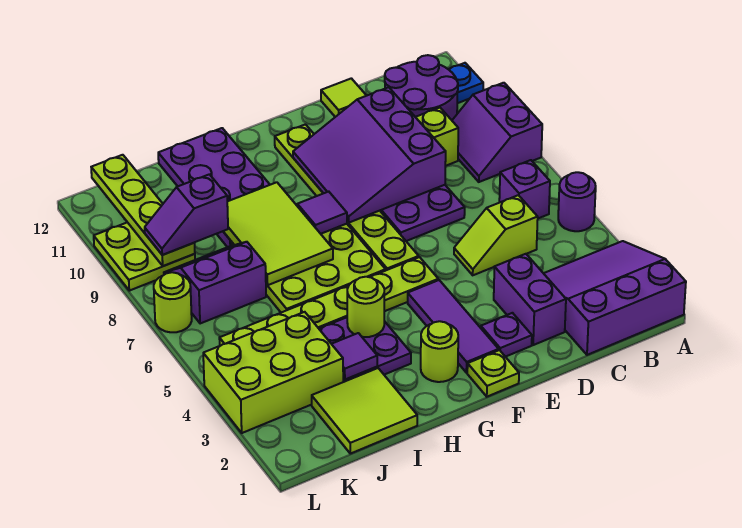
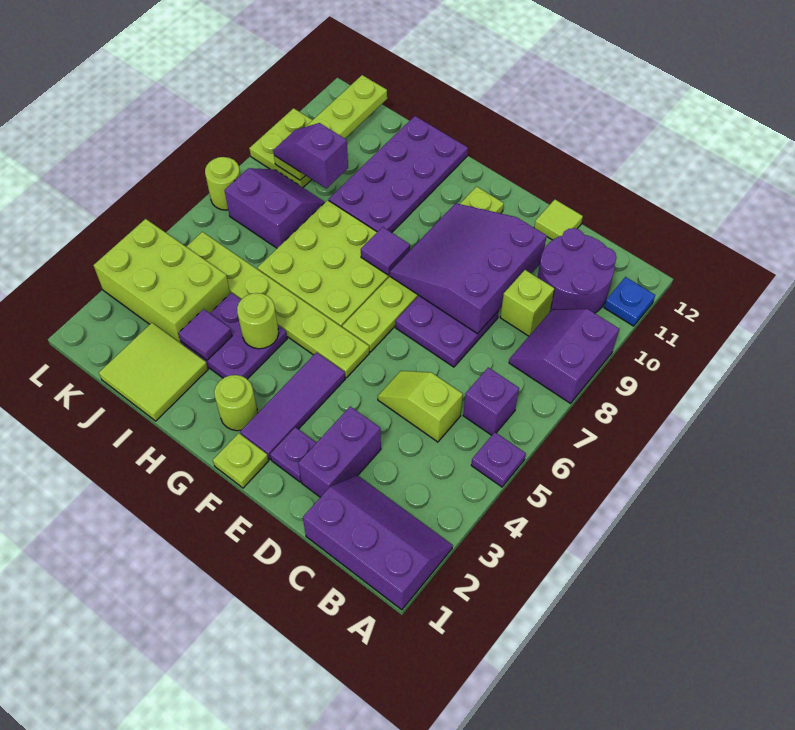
purple 3x3 slope [544,241,686,355] -> purple 2x3 slope [303,475,453,610]
purple 1x1 round brick [558,172,596,231] -> purple 1x1 plate [471,432,526,487]
lime 2x3 tile [223,182,333,285] -> none

